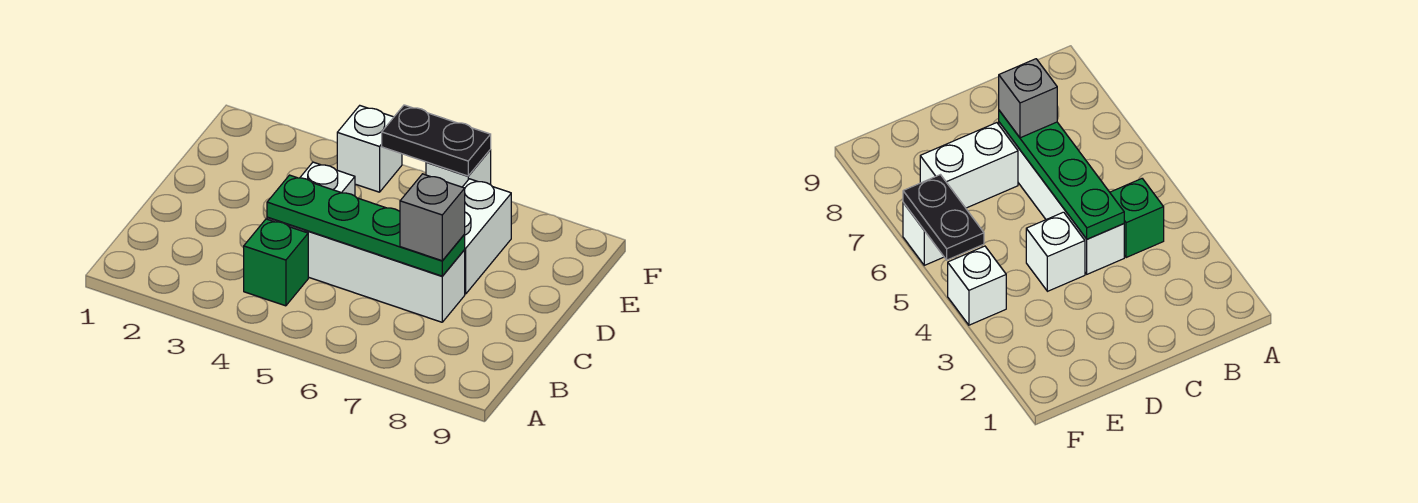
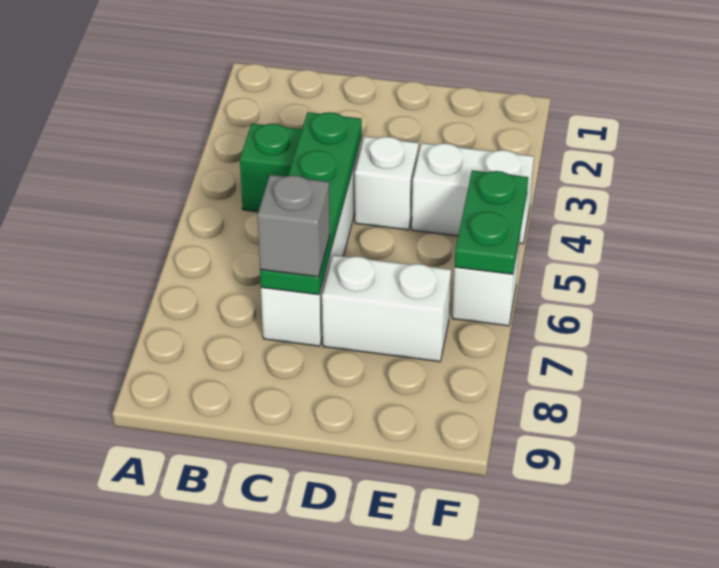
white 1x1 brick [337,106,402,192] -> white 1x2 brick [412,143,534,244]
black 1x2 plate [382,105,491,176] -> green 1x2 plate [455,170,528,274]

